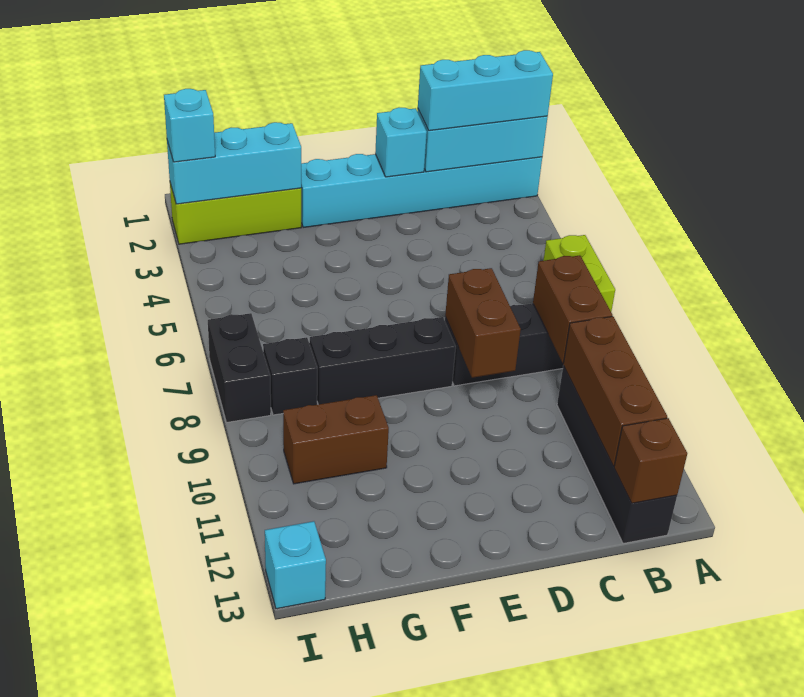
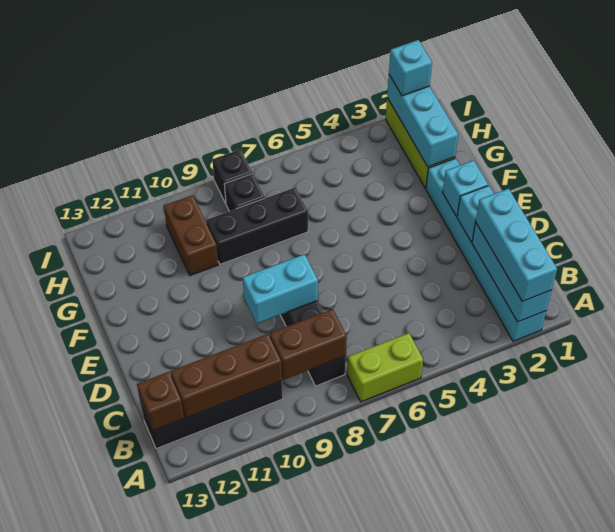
brown 1x2 brick [445,268,521,378] -> cyan 1x2 brick [243,254,318,323]
black 1x3 brick [309,317,456,404] -> black 1x3 brick turned to [206,187,308,264]
black 1x2 brick [208,313,271,422] -> black 1x1 brick [212,149,252,203]
cyan 1x1 brick [265,521,326,609] -> cyan 1x1 brick moved to [443,160,488,216]

